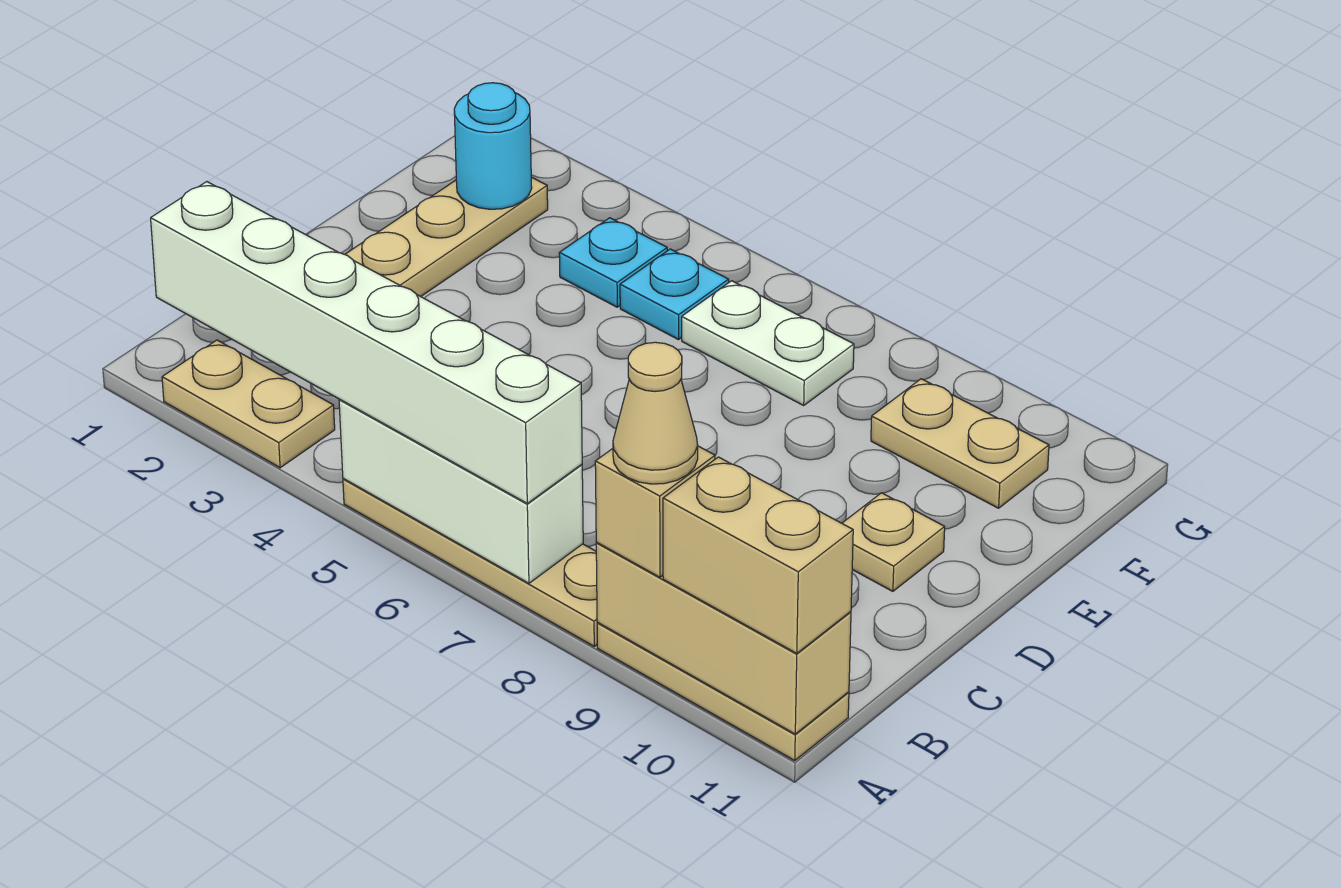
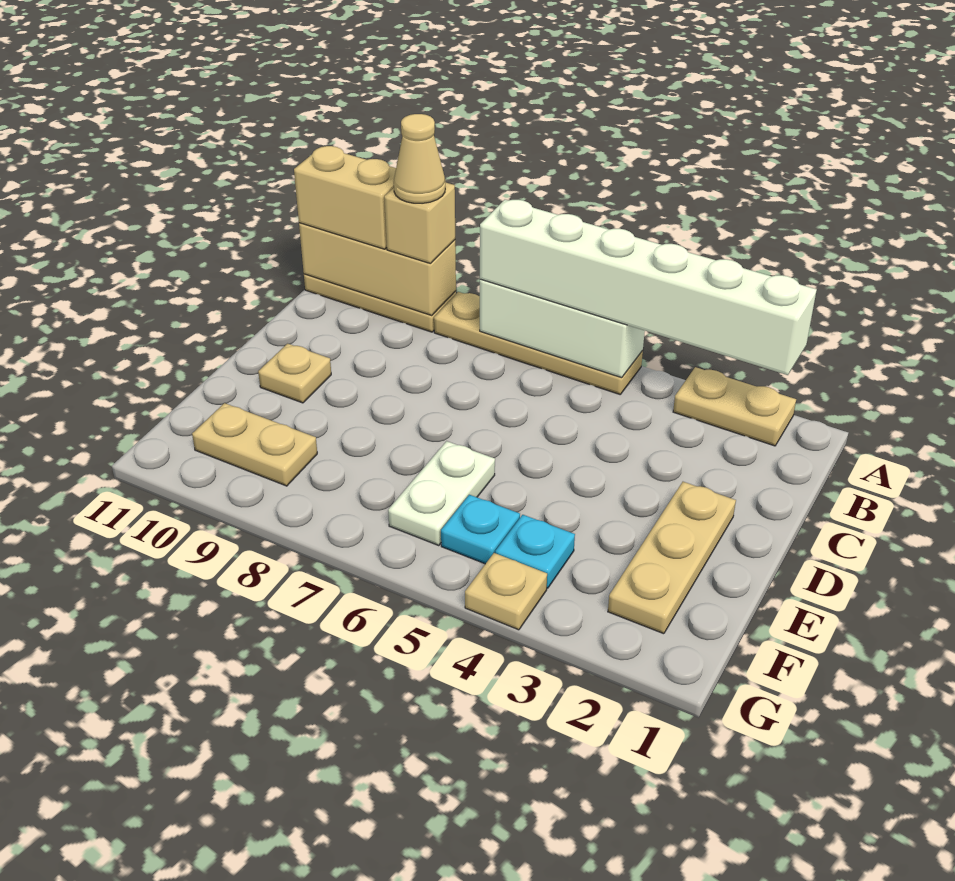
cyan 1x1 round brick [454,83,532,209] -> none
white 1x2 plate [682,281,854,405] -> white 1x2 plate turned to [388,441,495,545]
none -> tan 1x1 plate [465,553,547,630]

